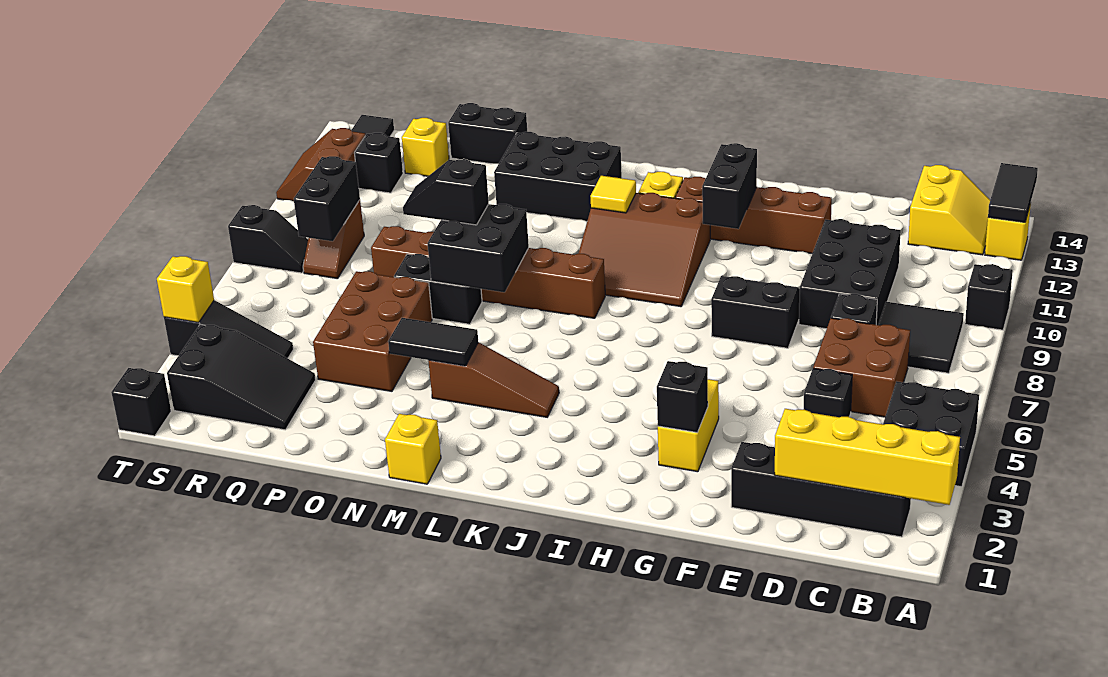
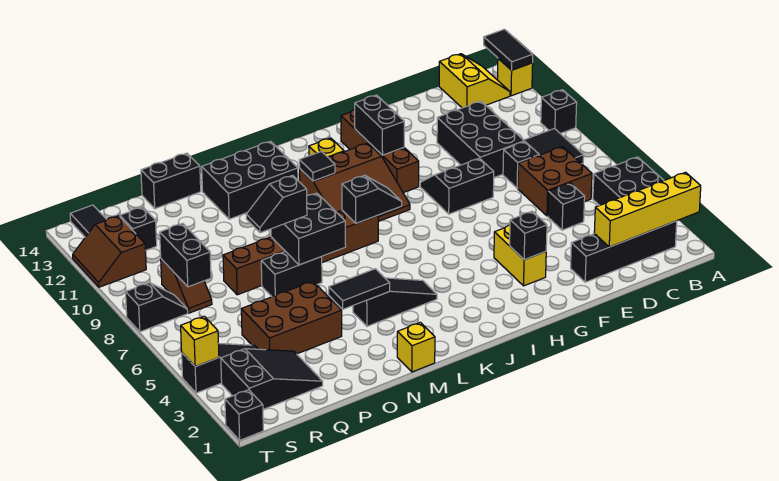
brown 1x4 brick [675,177,832,254] -> brown 1x4 brick turned to [341,109,419,193]
none -> black 1x2 slope [342,175,402,223]
brown 1x3 slope [428,343,559,417] -> black 1x3 slope [353,278,437,326]
yellow 1x1 tile [590,176,636,213] -> black 1x1 tile [299,151,335,181]
brown 2x3 brick [313,271,432,391] -> brown 2x3 brick turned to [241,281,342,354]
yellow 1x1 brick [402,118,449,176] -> none

